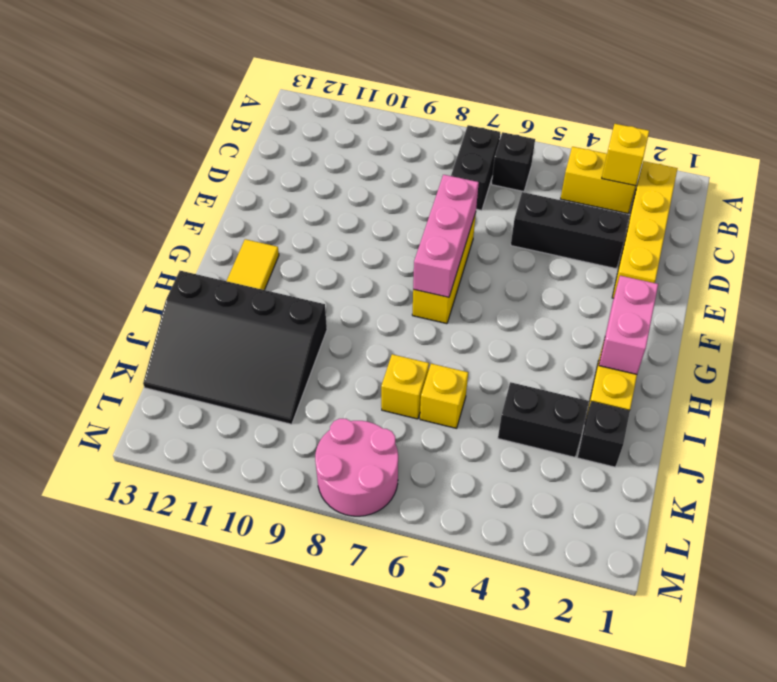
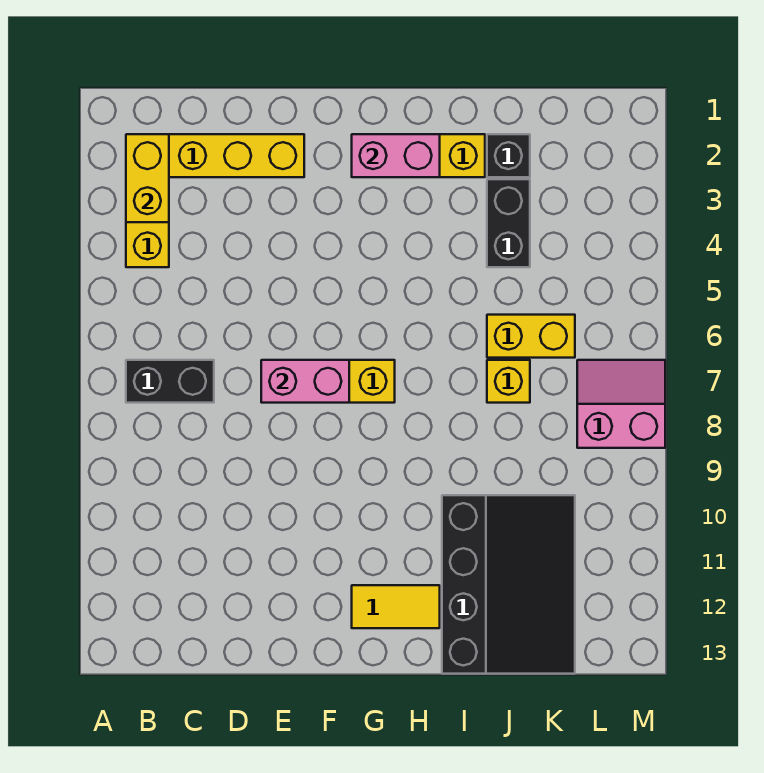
yellow 1x1 brick [602,124,649,186] -> yellow 1x2 brick [126,134,169,222]
black 1x1 brick [492,132,535,192] -> none
black 1x3 brick [511,192,630,269] -> none
pink 1x3 brick [413,175,479,297] -> pink 1x2 brick [261,360,349,403]
yellow 1x1 brick [420,364,468,428] -> yellow 1x2 brick [487,315,575,358]
pink 2x2 round brick [315,419,398,516] -> pink 2x2 slope [577,360,665,448]

